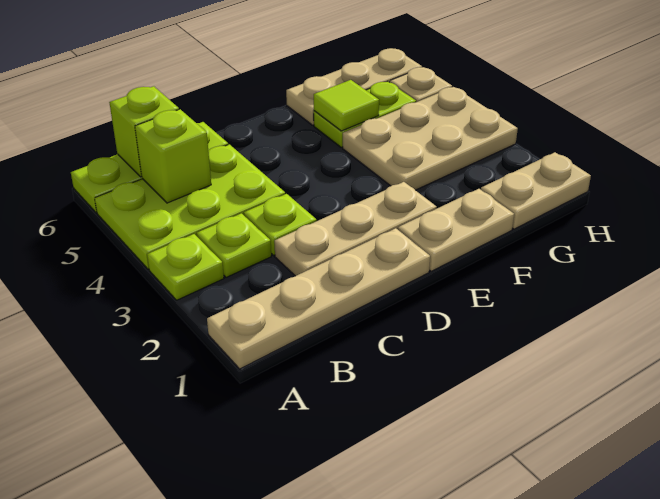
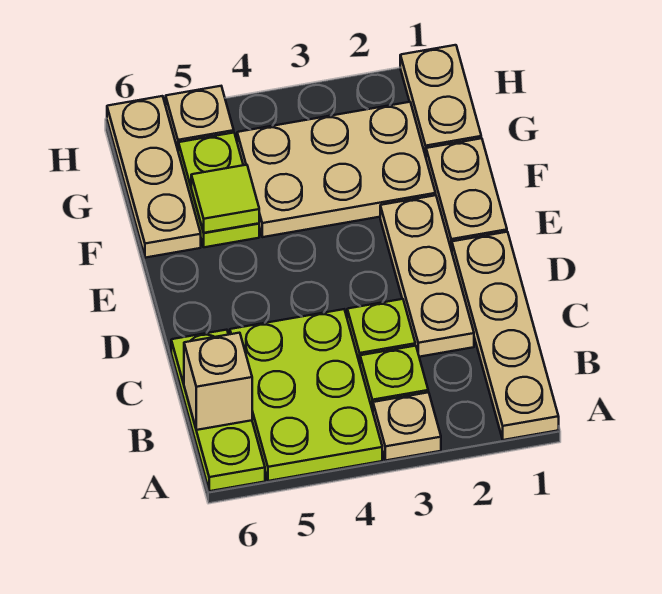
lime 1x1 plate [147,234,224,300] -> tan 1x1 plate [373,392,441,461]
lime 1x1 brick [135,109,211,203] -> none
lime 1x1 brick [109,86,179,177] -> tan 1x1 brick [184,333,252,430]
tan 2x3 plate [343,87,518,190] -> tan 2x3 plate turned to [237,102,436,237]

